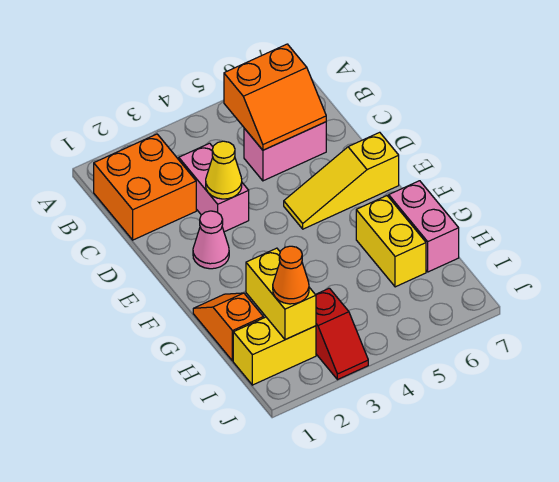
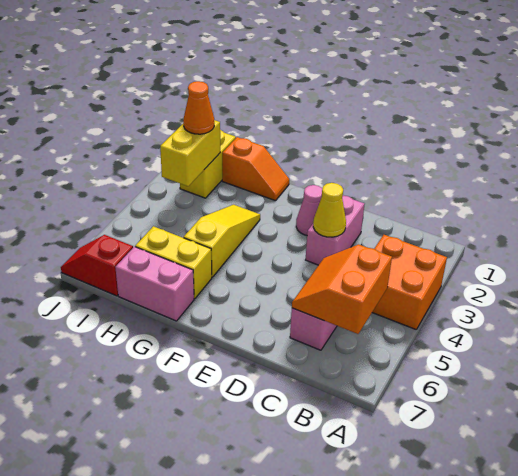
orange 2x2 brick [94,134,196,240] -> orange 2x2 brick moved to [372,235,447,330]
pink 1x2 brick [179,143,249,232] -> pink 1x2 brick turned to [306,195,364,265]
yellow 1x3 slope [284,132,399,229] -> yellow 1x3 slope moved to [184,205,260,277]
yellow 1x2 brick [246,248,316,340] -> yellow 1x2 brick turned to [160,120,220,186]
red 1x2 slope [315,288,368,380] -> red 1x2 slope moved to [61,235,133,296]

